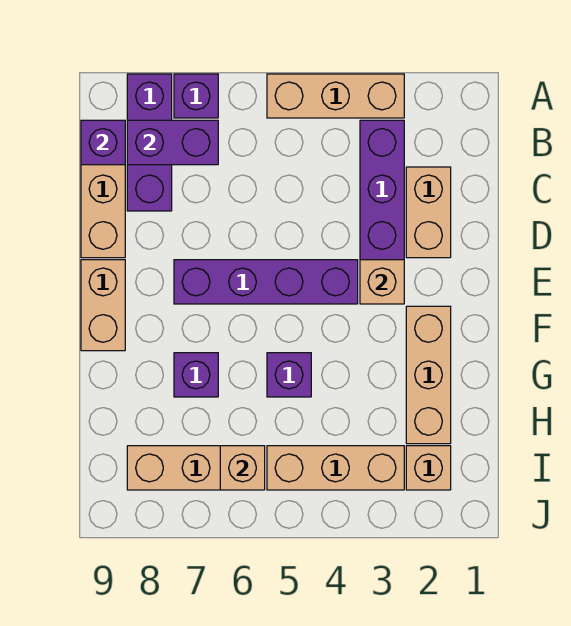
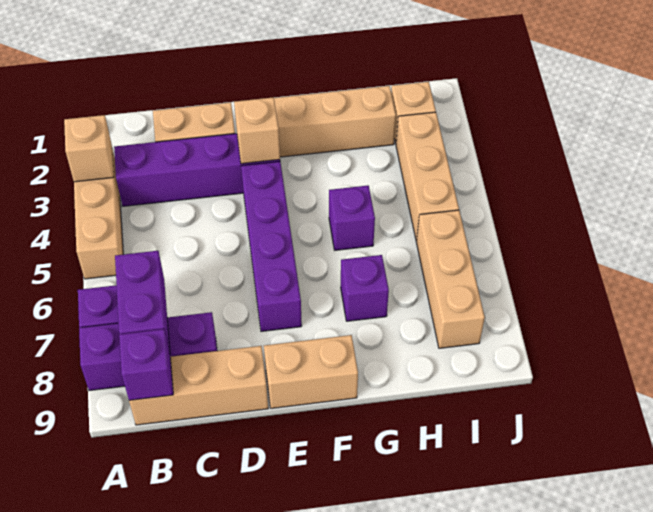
tan 1x1 brick [220,446,265,490] -> tan 1x1 brick moved to [64,115,114,182]

